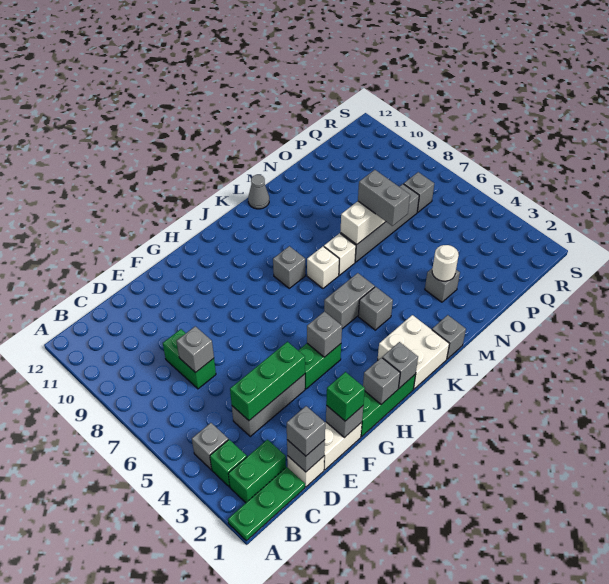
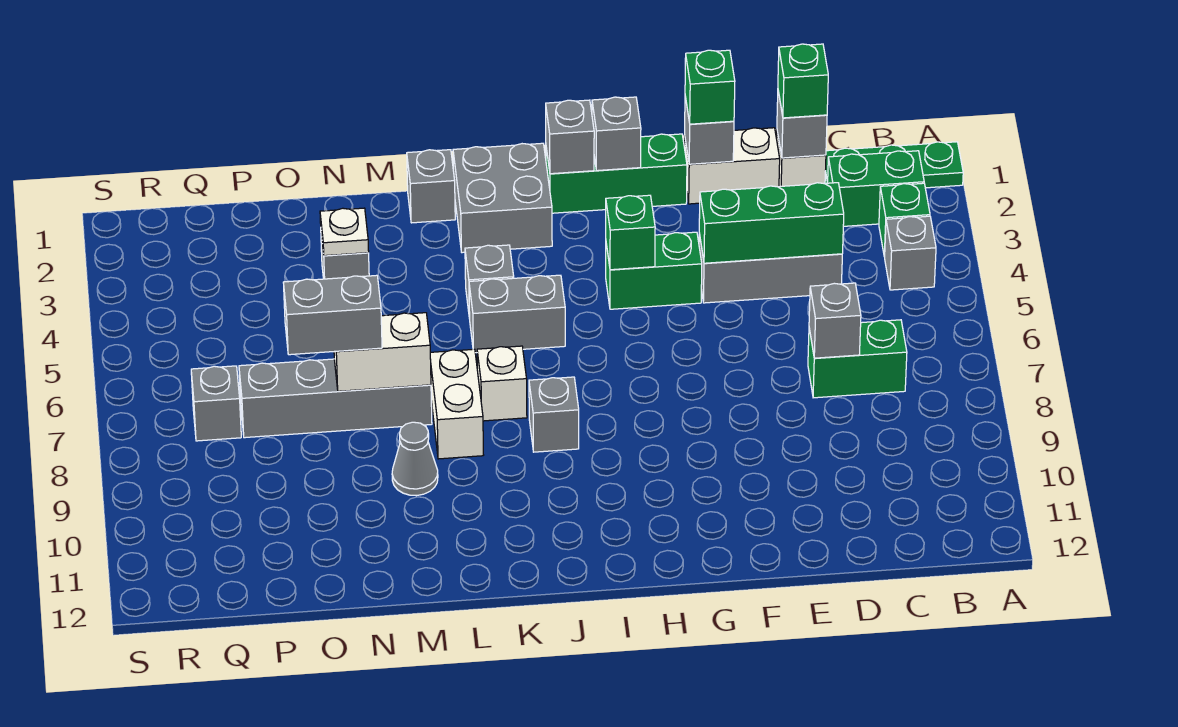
grey 1x1 brick [287,406,325,456] -> green 1x1 brick [778,44,828,118]
green 1x2 brick [163,329,216,389] -> green 1x2 brick turned to [808,320,907,398]
grey 1x1 brick [307,311,342,357] -> green 1x1 brick [606,195,655,270]
white 2x2 brick [378,315,449,389] -> grey 2x2 brick [453,143,552,253]
white 1x1 brick [324,233,356,275] -> white 1x2 brick [430,349,483,459]
grey 1x1 cone [248,175,269,209] -> grey 1x1 cone moved to [392,422,438,496]
white 1x1 round brick [432,245,459,281] -> white 1x1 plate [320,208,369,256]
grey 1x2 brick [358,170,410,226] -> grey 1x2 brick turned to [283,275,382,355]

